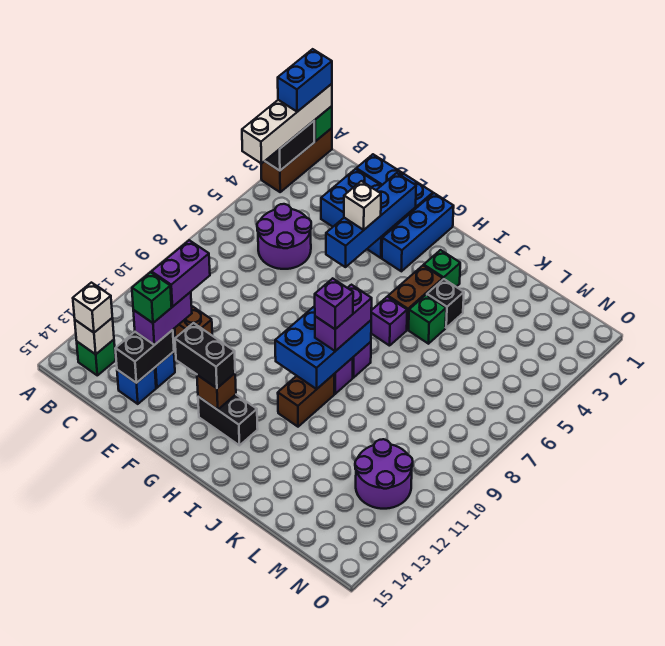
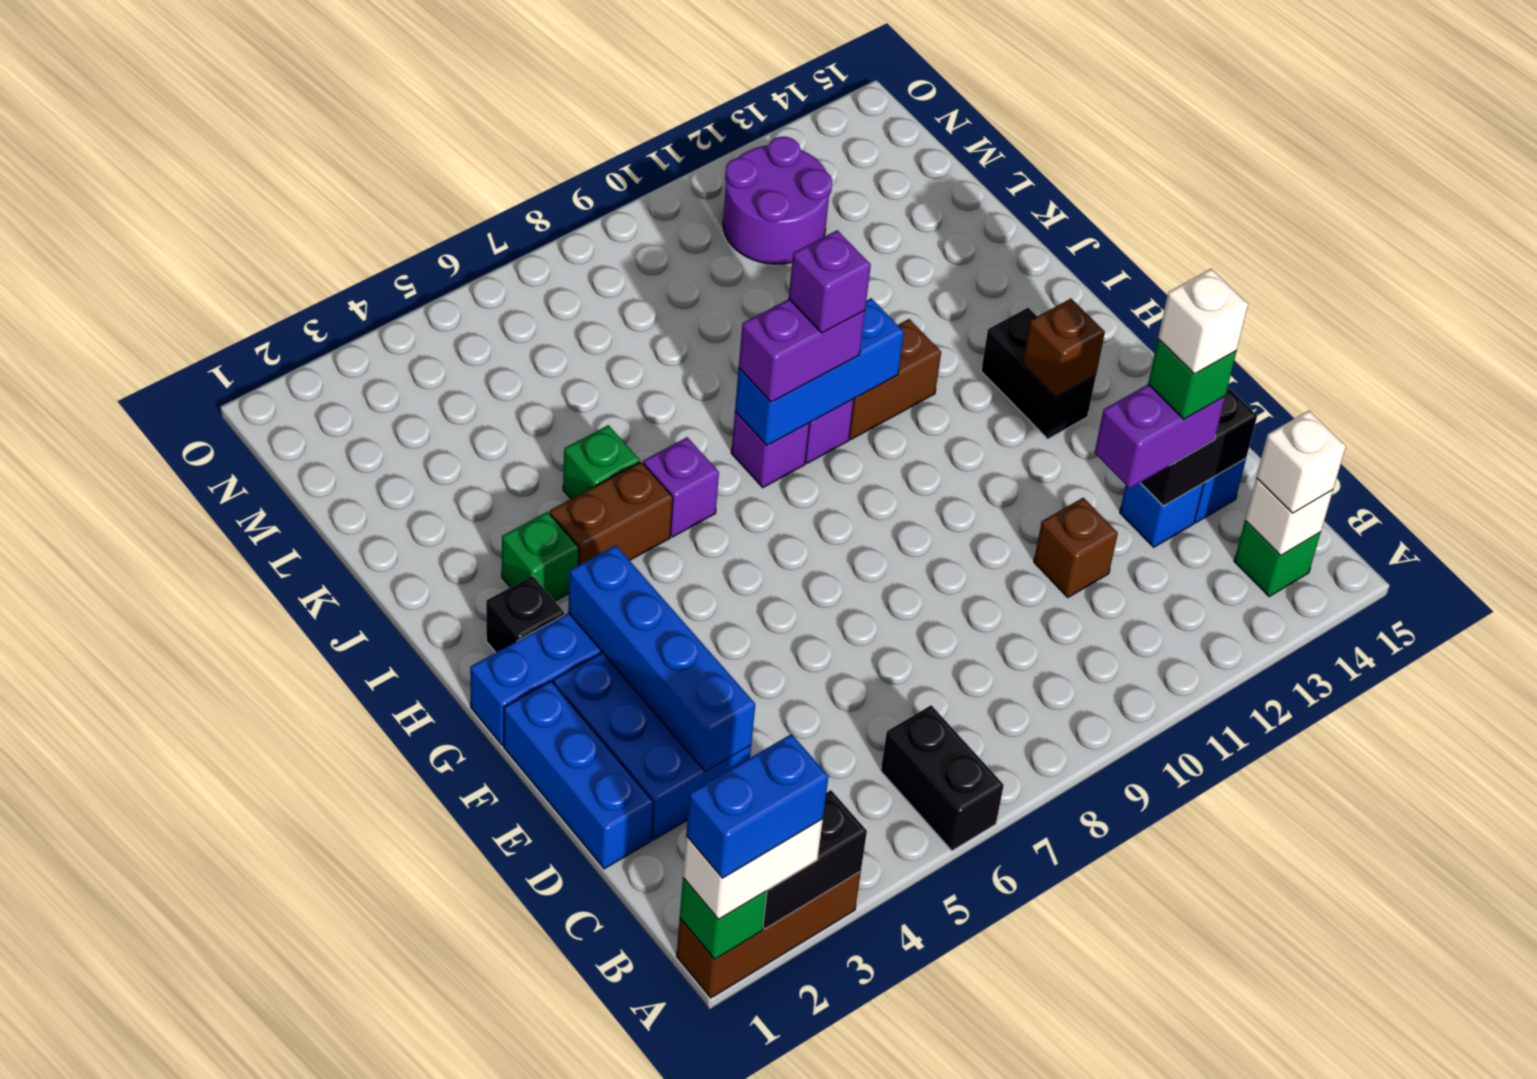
white 1x4 brick [242,84,332,164] -> white 1x2 brick [683,819,823,919]
purple 2x2 round brick [257,204,311,269] -> none
purple 1x2 brick [151,240,210,307] -> none
blue 1x4 brick [326,173,416,267] -> blue 1x4 brick turned to [568,546,755,772]
white 1x1 brick [344,181,381,230] -> white 1x1 brick moved to [1158,269,1248,374]
black 1x2 brick [175,323,235,388] -> black 1x2 brick moved to [881,705,1004,851]
blue 2x3 brick [275,306,371,389] -> blue 1x3 brick [735,298,904,446]
black 1x1 brick [427,279,464,328] -> black 1x1 brick moved to [486,576,564,652]

